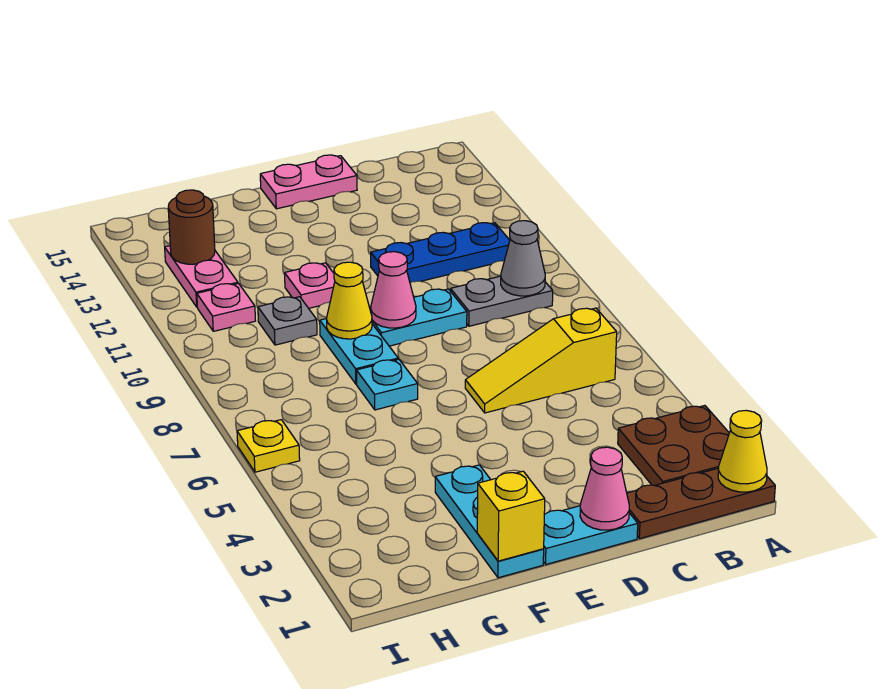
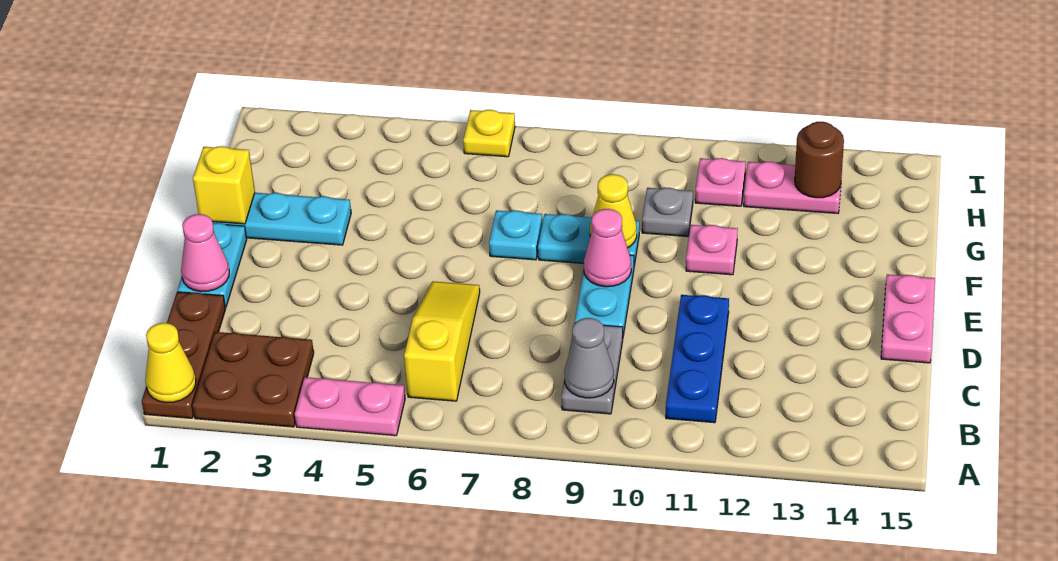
none -> pink 1x2 plate [295,377,405,436]

